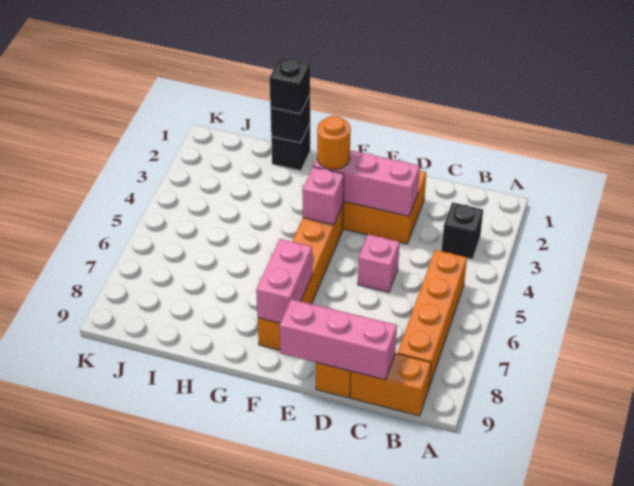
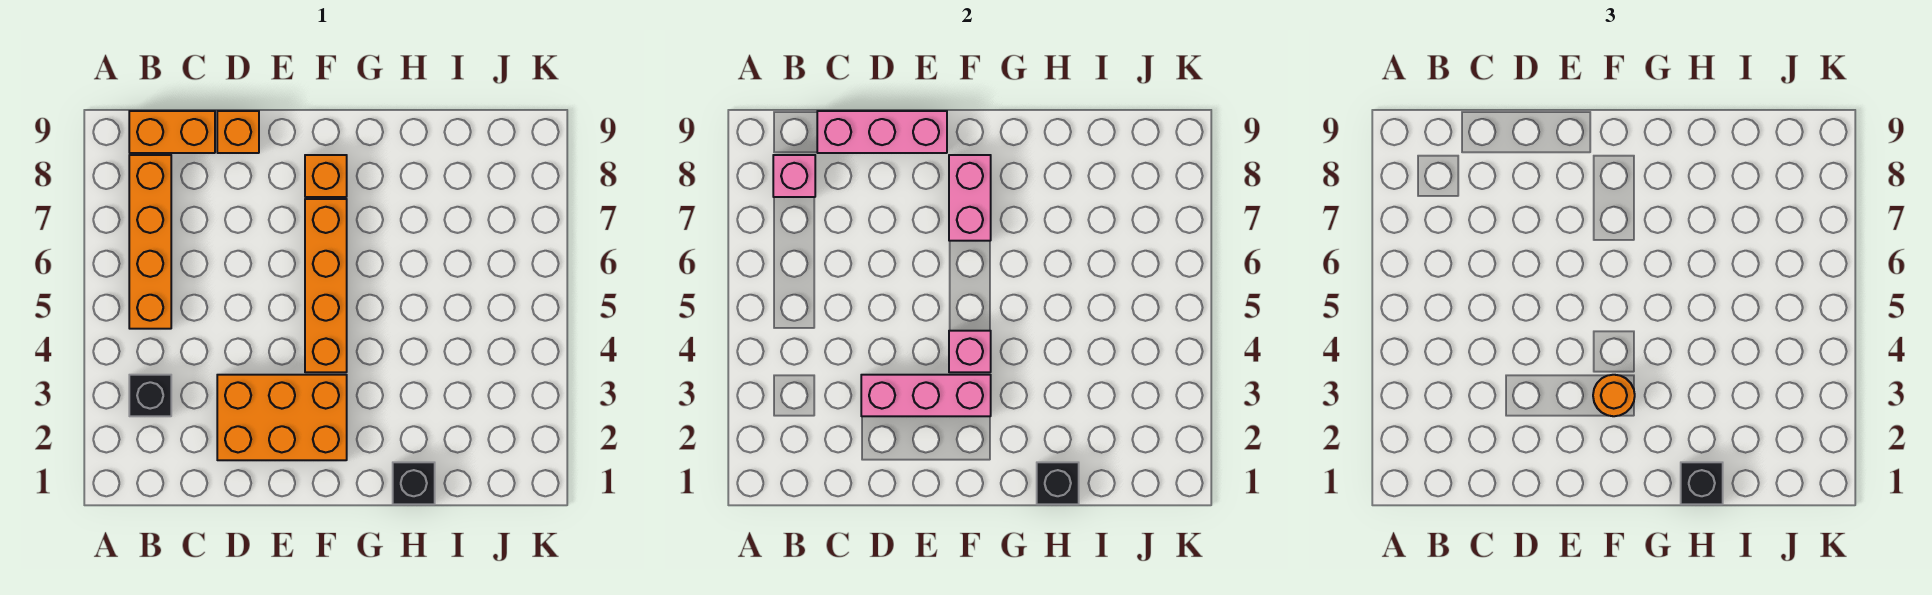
pink 1x1 brick [358,234,400,292] -> pink 1x1 brick moved to [773,155,815,197]

